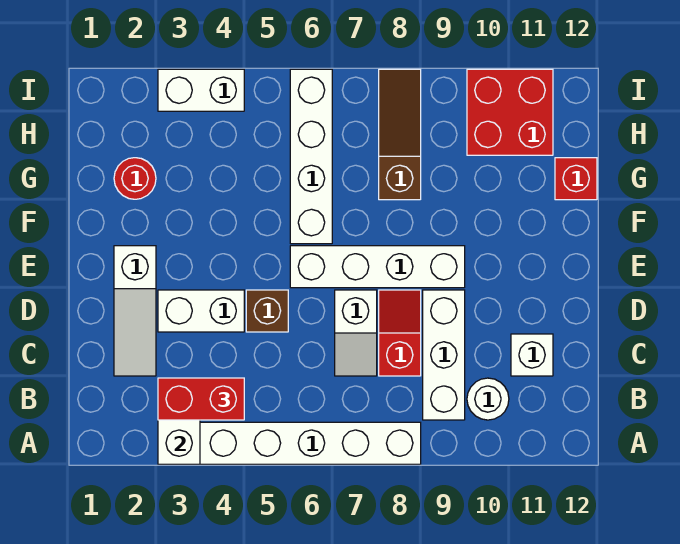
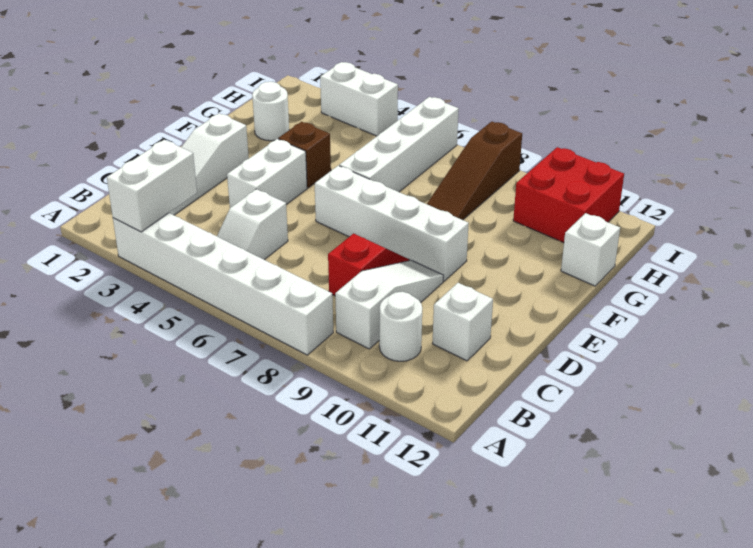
red 1x2 brick [158,378,244,420] -> none
white 1x3 brick [423,290,465,420] -> white 1x3 slope [335,260,444,349]
white 1x2 slope [335,290,377,376] -> white 1x2 slope moved to [217,189,288,260]
white 1x2 brick [158,290,244,332] -> white 1x2 brick turned to [227,139,307,208]
brown 1x1 brick [246,290,288,332] -> brown 1x1 brick moved to [278,122,331,188]
red 1x1 round brick [114,158,156,199] -> white 1x1 round brick [252,82,289,141]
brown 1x3 slope [379,69,421,200] -> brown 1x3 slope turned to [427,121,522,220]
red 1x1 brick [555,158,597,200] -> white 1x1 brick [561,213,620,286]

